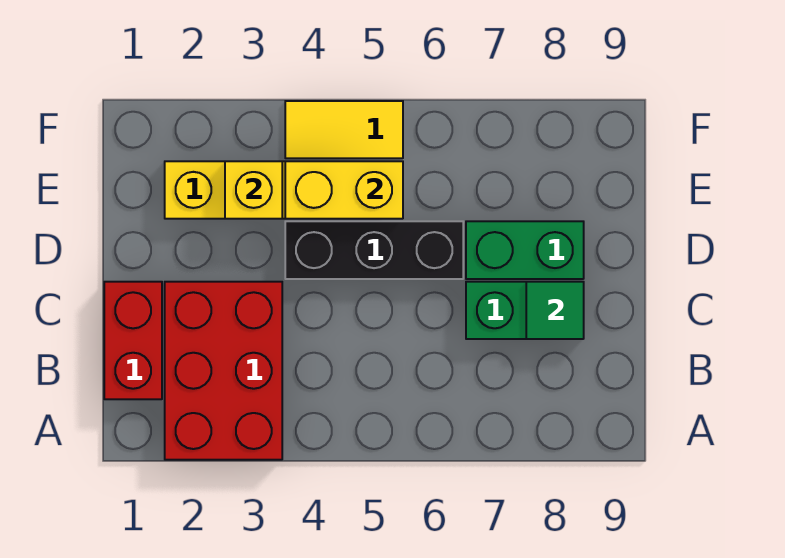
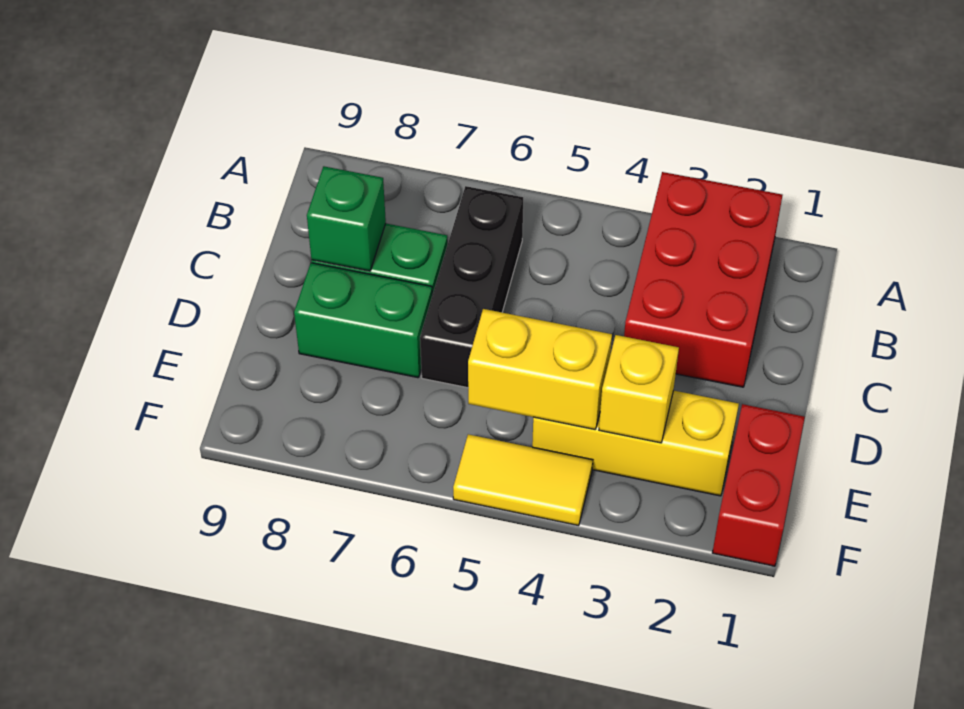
red 1x2 brick [104,282,162,399] -> red 1x2 brick moved to [712,404,805,566]
green 1x1 tile [526,282,584,339] -> green 1x1 brick [307,166,386,271]
black 1x3 brick [285,221,463,279] -> black 1x3 brick turned to [420,186,523,388]

